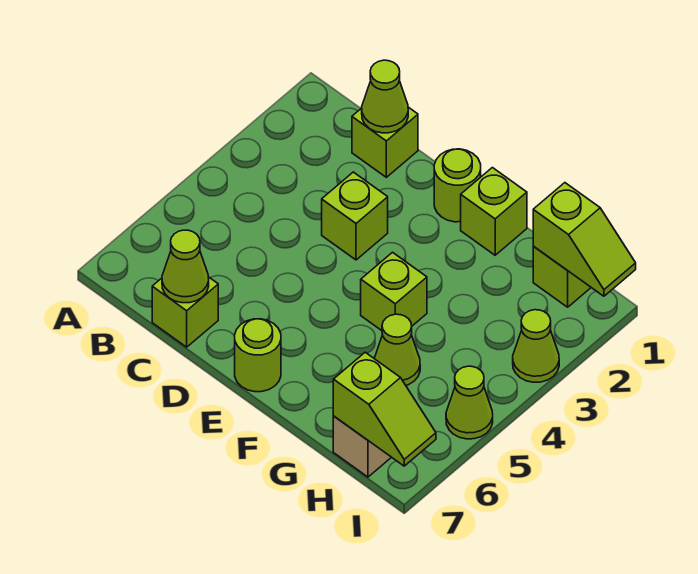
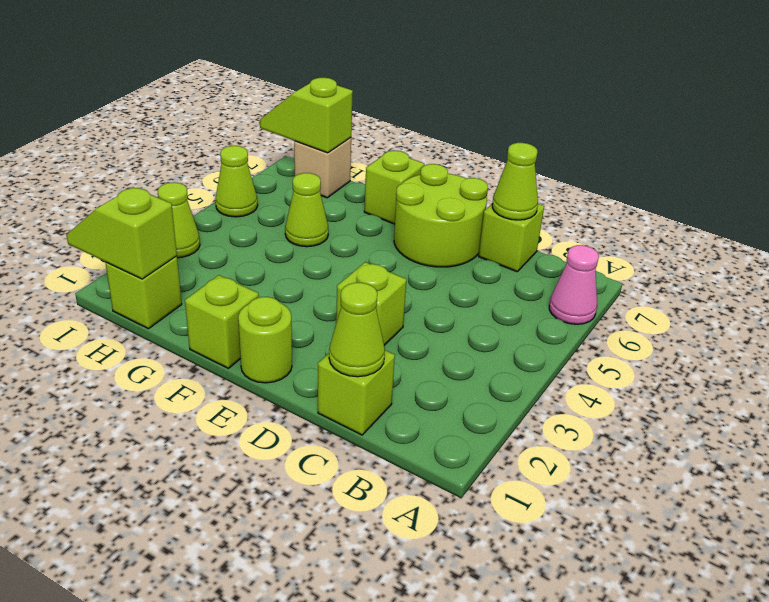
none -> pink 1x1 cone [549,245,599,324]
lime 1x1 round brick [235,319,281,392] -> lime 2x2 round brick [394,164,488,267]
lime 1x1 brick [361,252,427,331] -> lime 1x1 brick moved to [364,151,424,224]

